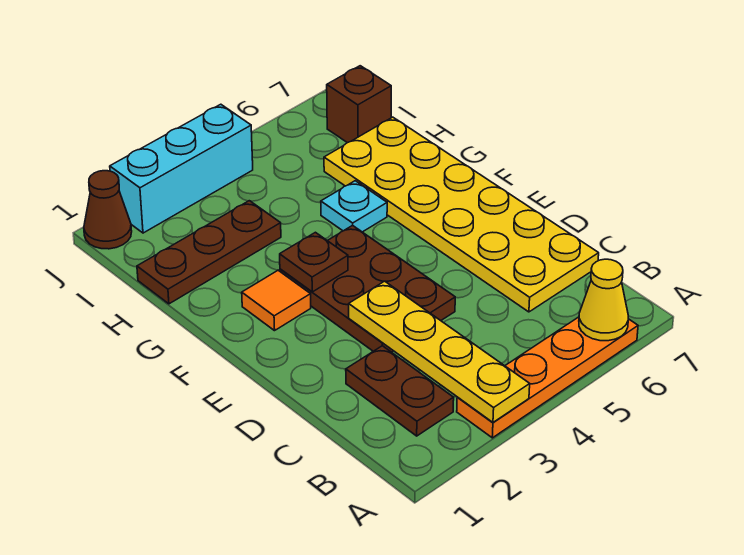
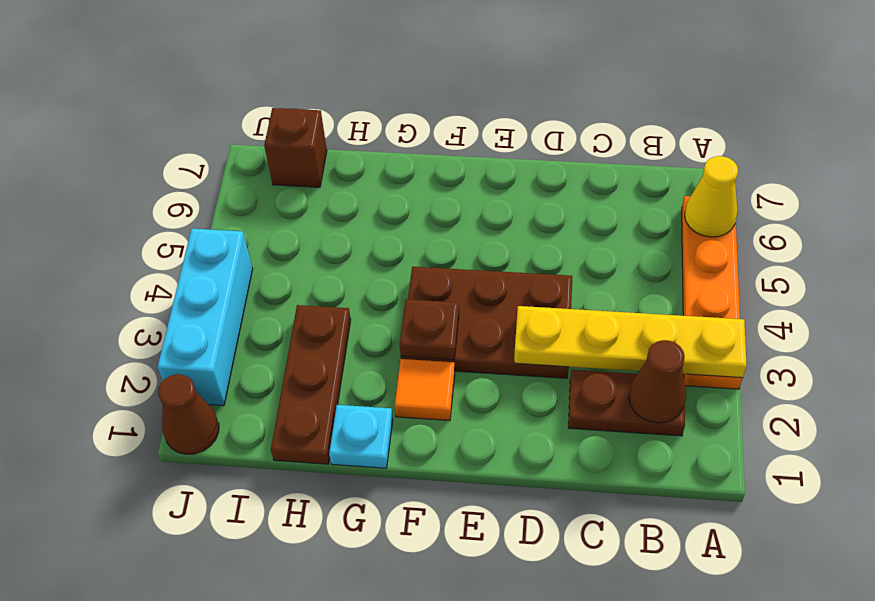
none -> brown 1x1 cone [629,340,686,423]
yellow 2x6 plate [324,117,599,312] -> none
cyan 1x1 plate [321,181,387,232] -> cyan 1x1 plate moved to [329,405,393,468]

